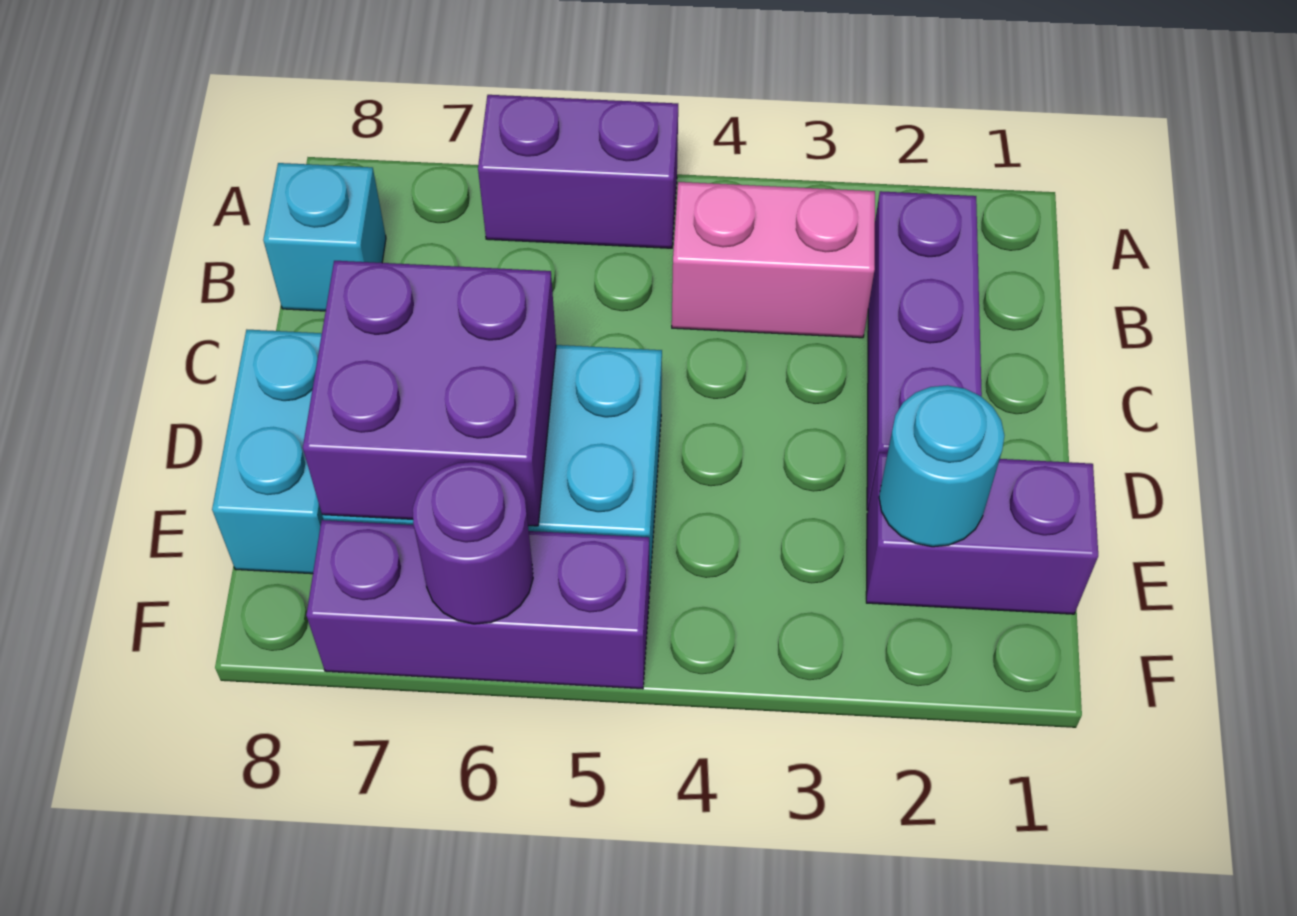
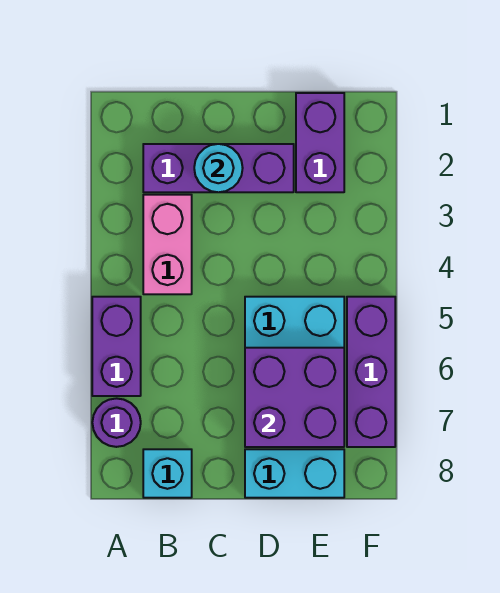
cyan 1x1 round brick [879,385,1004,547] -> cyan 1x1 round brick moved to [194,144,243,192]
purple 1x1 round brick [413,462,533,624] -> purple 1x1 round brick moved to [92,398,141,447]

